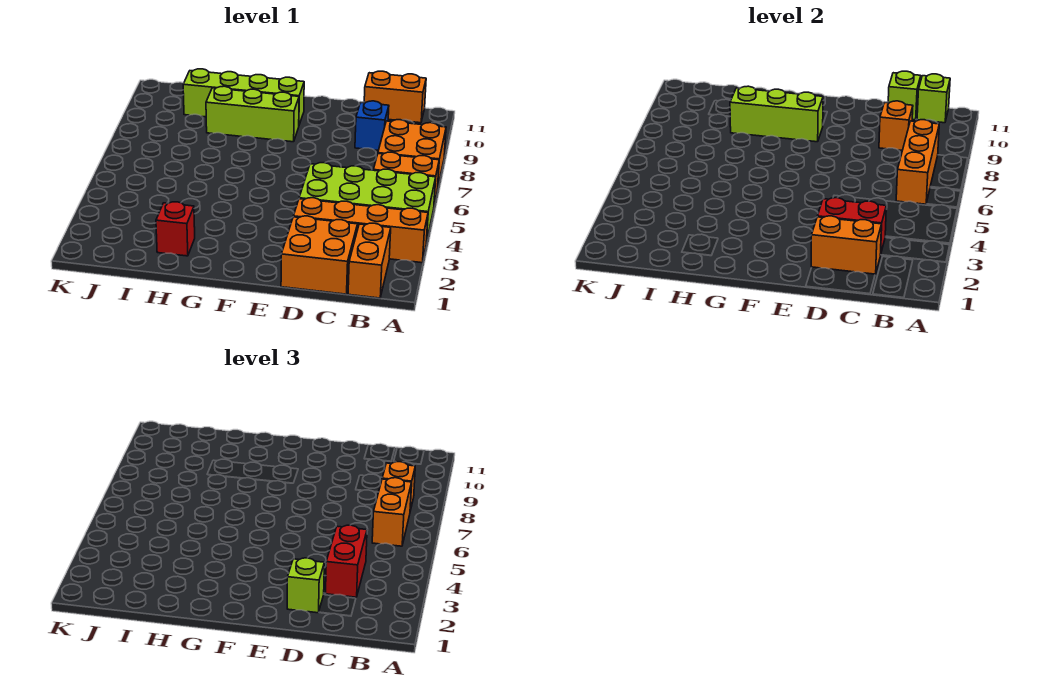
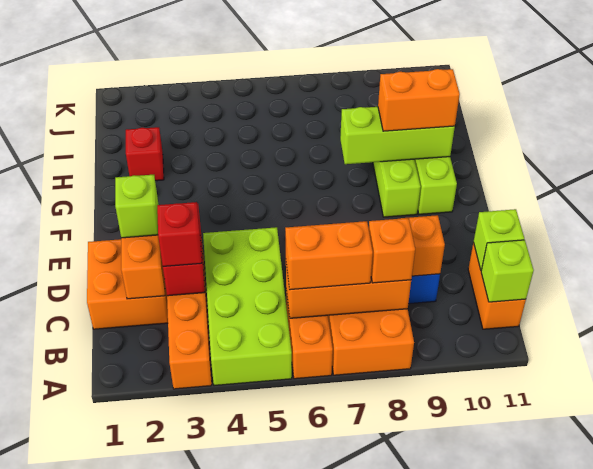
orange 1x2 brick [348,223,391,298] -> orange 1x2 brick moved to [378,69,460,131]
red 1x2 brick [325,525,367,597] -> red 1x1 brick [157,202,202,266]
lime 1x3 brick [730,86,823,142] -> lime 1x3 brick turned to [340,107,455,164]

